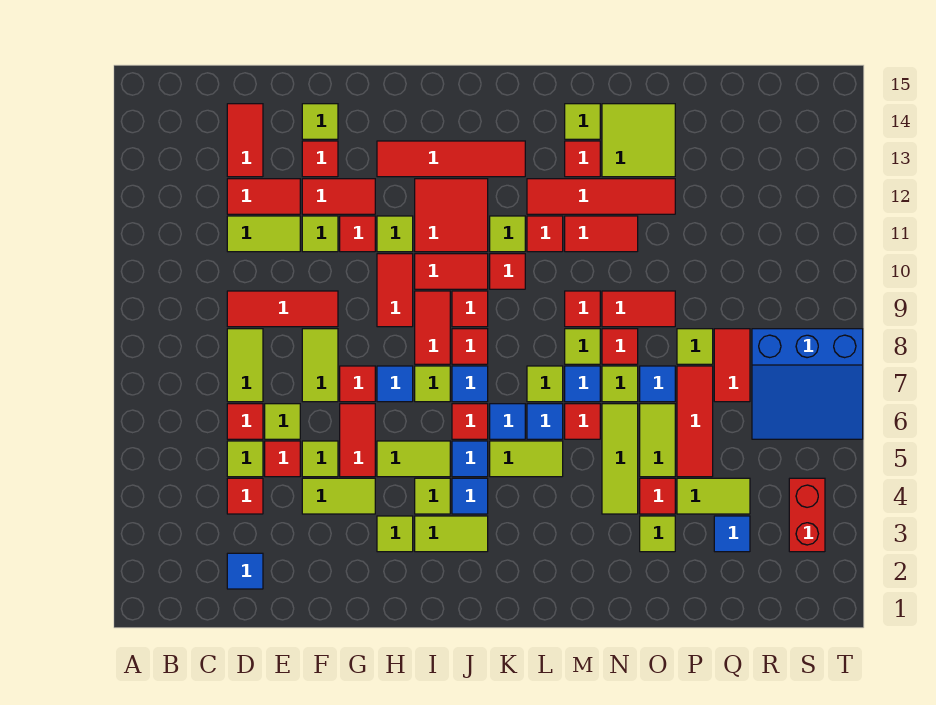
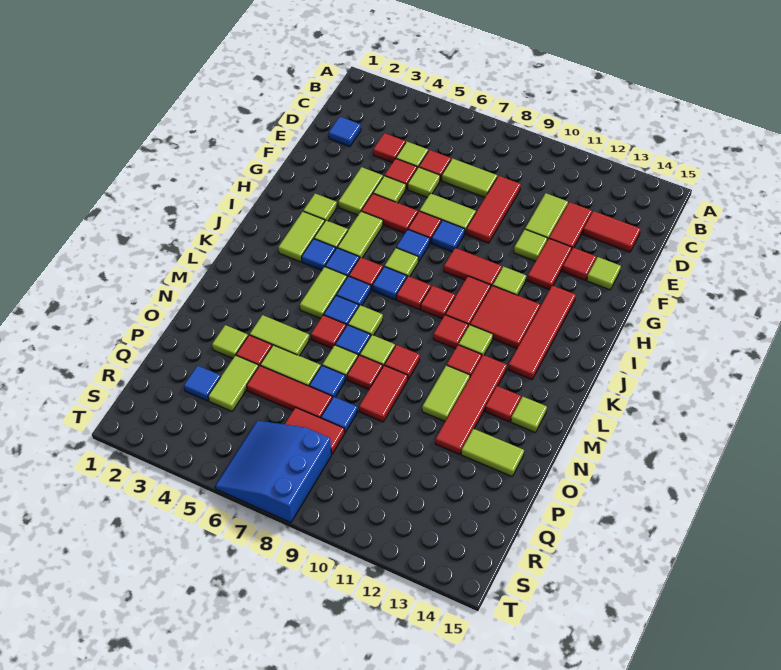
none -> blue 1x1 tile [431,220,465,252]
red 1x1 tile [340,216,375,252] -> none
red 1x2 tile [415,291,450,364] -> none
red 1x2 tile [565,216,638,252] -> lime 1x2 tile [422,365,470,421]
lime 1x3 tile [602,404,638,514] -> lime 1x2 tile [250,315,310,356]
lime 2x2 tile [602,104,675,177] -> lime 1x2 tile [461,429,524,476]
lime 1x1 tile [677,329,713,364] -> blue 1x1 tile [321,397,358,432]
red 1x2 brick [789,478,825,552] -> none

